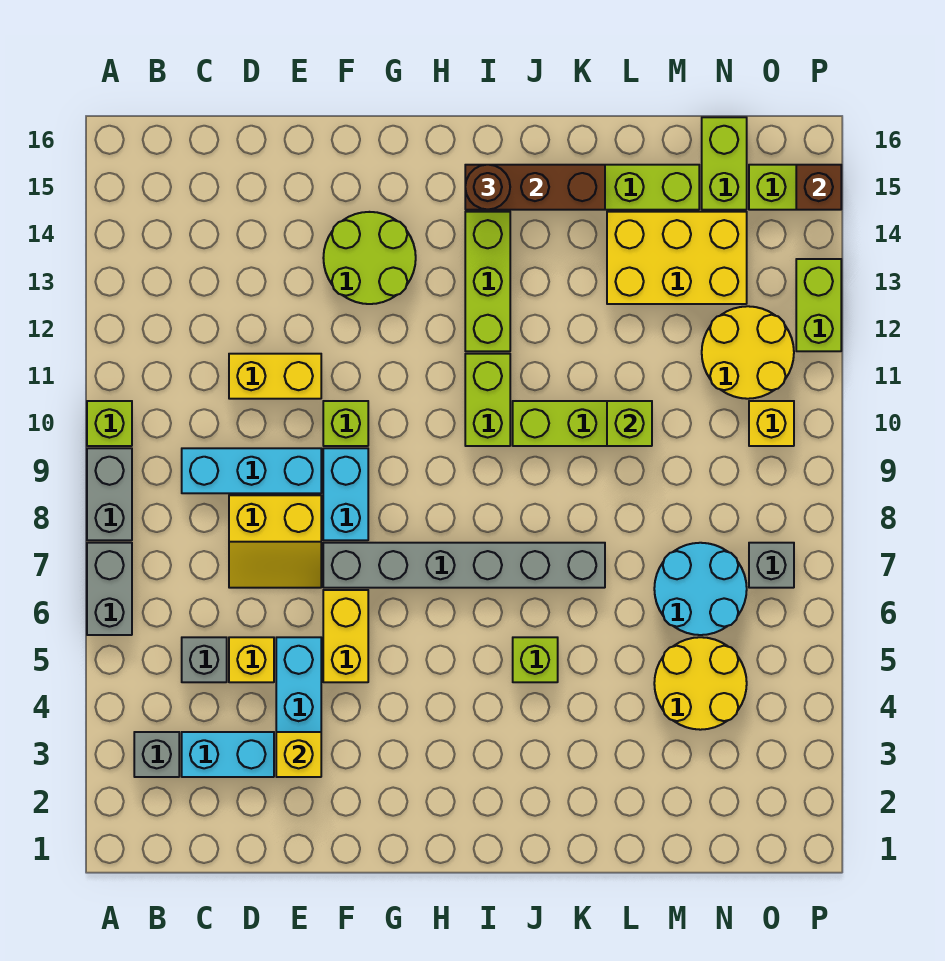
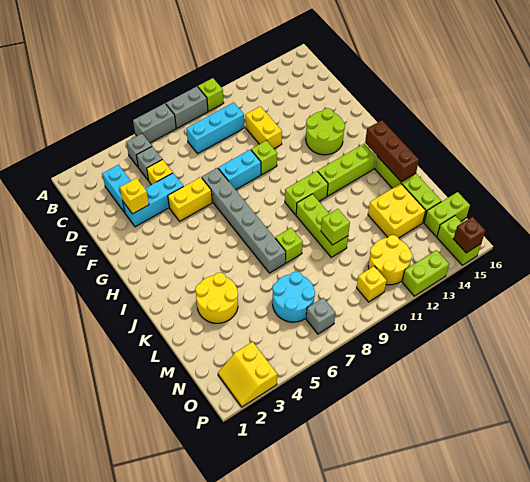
grey 1x1 brick [134,732,179,777] -> grey 1x1 brick moved to [126,134,152,167]
cyan 1x3 brick [182,448,321,493] -> cyan 1x3 brick turned to [186,102,244,154]
yellow 2x2 slope [229,495,321,588] -> yellow 2x2 slope moved to [218,342,277,407]
brown 1x1 round brick [465,165,510,210] -> none
lime 1x1 brick [513,637,558,682] -> lime 1x1 brick moved to [275,228,303,263]
yellow 2x3 brick [607,212,747,304] -> yellow 2x2 brick [368,184,426,238]
yellow 2x2 round brick [654,637,747,730] -> yellow 2x2 round brick moved to [195,273,238,323]

